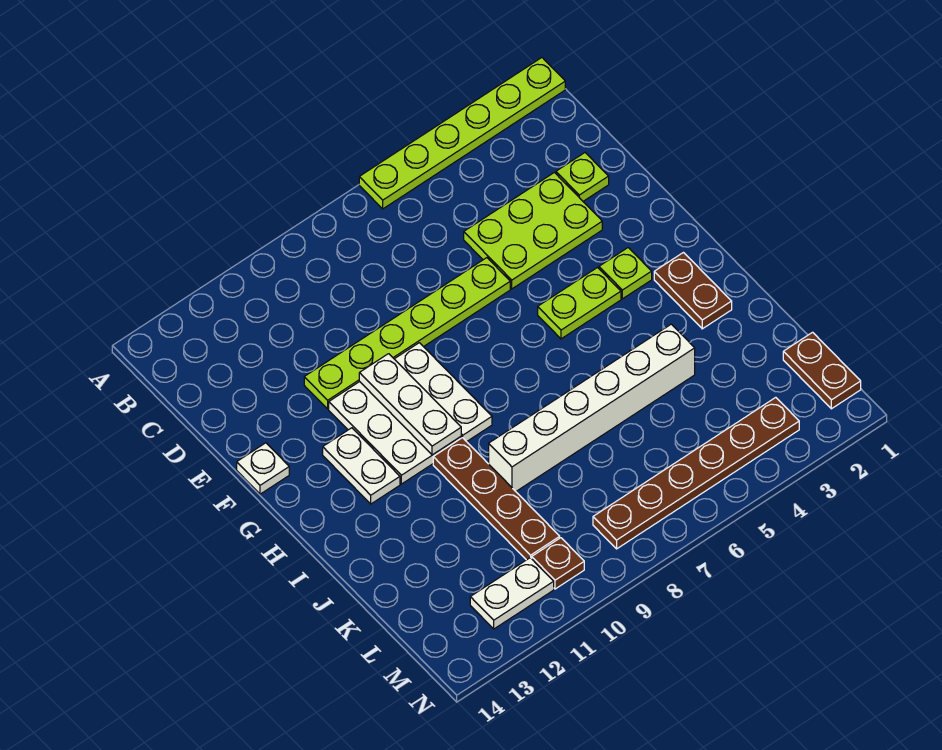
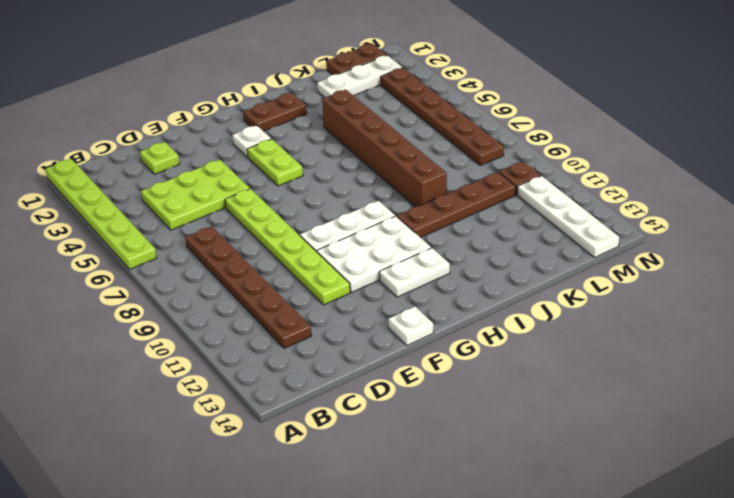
none -> brown 1x6 plate [185,226,312,349]
lime 2x3 plate [464,173,602,289] -> lime 2x3 plate turned to [141,160,250,230]
white 1x3 plate [359,354,461,455] -> white 1x3 plate moved to [317,55,402,98]
lime 1x1 plate [599,248,652,299] -> white 1x1 plate [232,125,271,157]
white 1x6 brick [489,324,695,491] -> brown 1x6 brick [322,89,447,207]
white 1x2 plate [470,558,554,629] -> white 1x4 plate [518,176,619,257]

